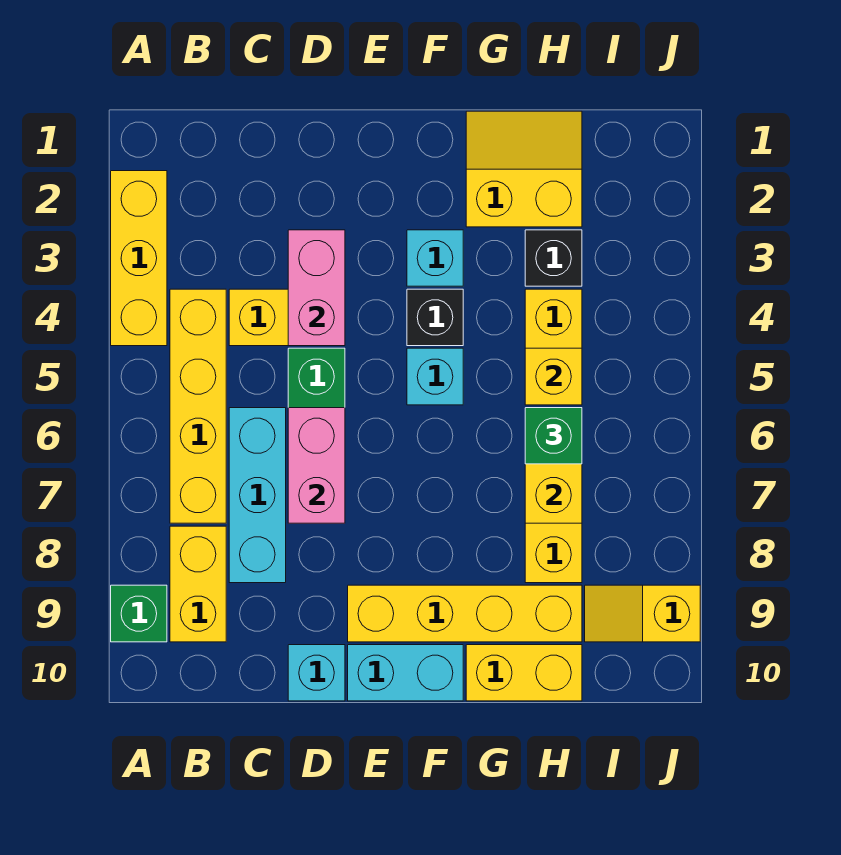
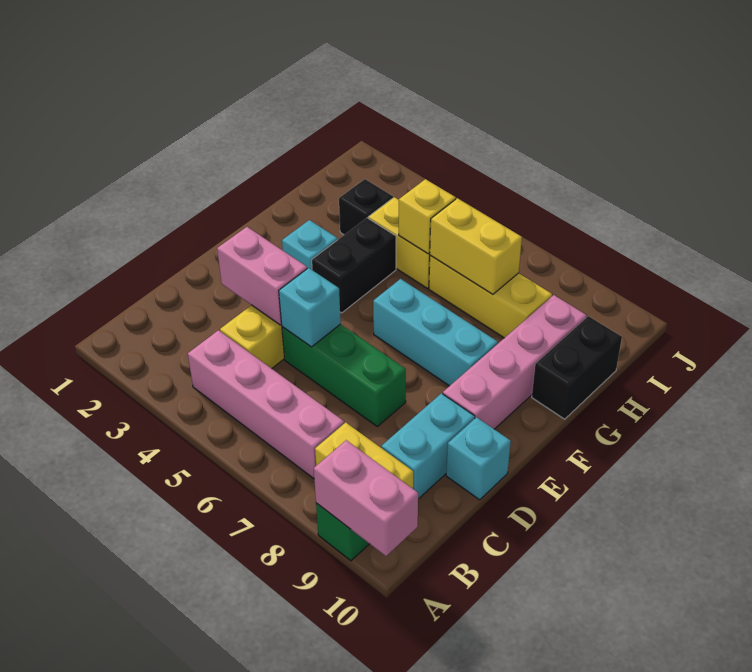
yellow 1x3 brick [111,171,167,346] -> none
yellow 1x4 brick [170,289,226,523] -> pink 1x4 brick [188,330,344,479]
cyan 1x3 brick [229,408,286,583] -> cyan 1x3 brick moved to [373,279,498,386]
pink 1x2 brick [288,408,345,523] -> pink 1x2 brick moved to [314,440,418,556]
yellow 1x4 brick [348,585,582,642] -> pink 1x4 brick [443,295,587,429]
cyan 1x2 brick [348,645,463,701] -> cyan 1x2 brick moved to [381,393,475,499]
black 1x1 brick [407,289,463,346] -> black 1x2 brick [312,218,396,313]
cyan 1x1 brick [407,348,463,405] -> cyan 1x1 brick moved to [279,268,341,347]
yellow 2x2 slope [466,111,582,227] -> none
yellow 1x2 brick [466,645,582,701] -> black 1x2 brick [532,316,622,419]
green 1x1 brick [525,408,582,464] -> none
yellow 1x2 slope [585,585,700,642] -> none

